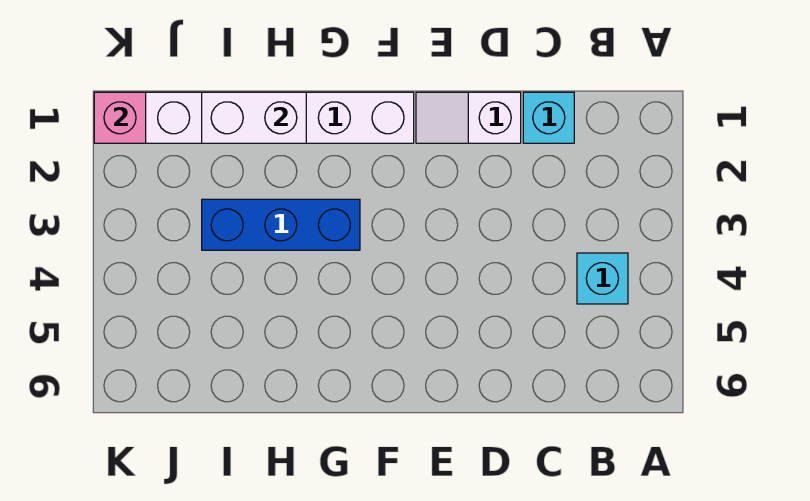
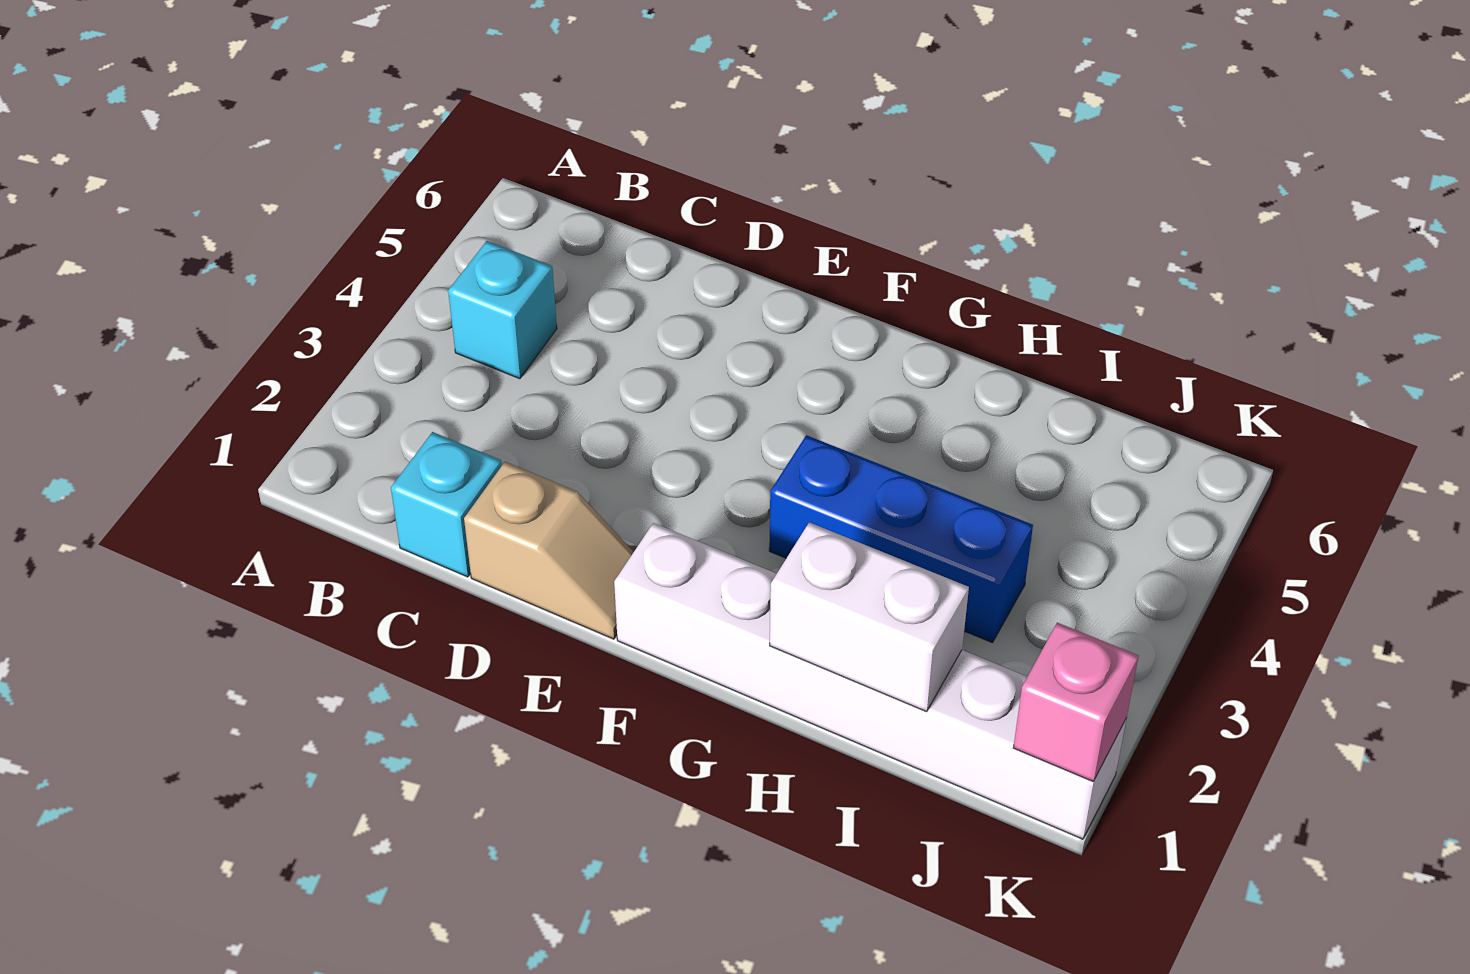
white 1x2 slope [416,92,521,143] -> tan 1x2 slope [464,462,633,639]

